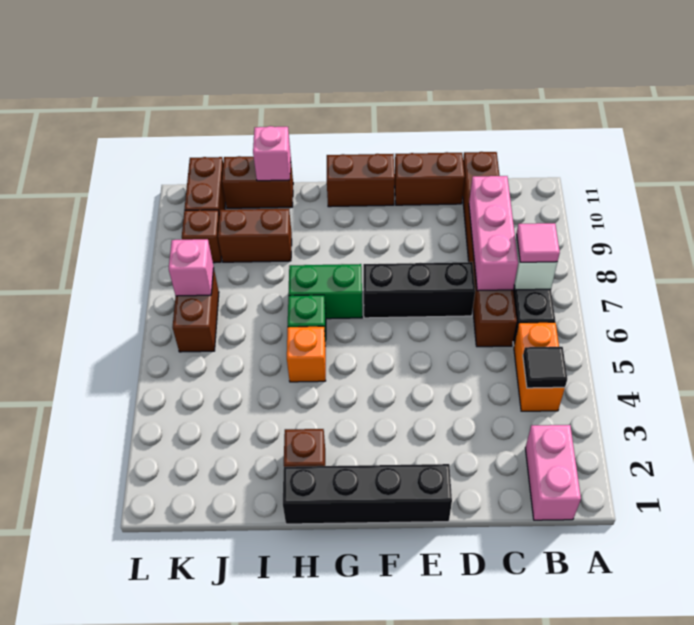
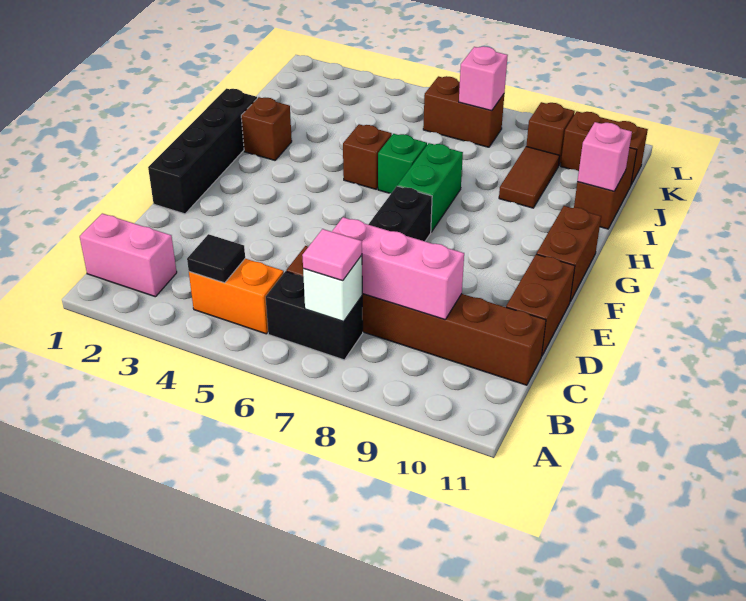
orange 1x1 brick [287,326,326,382] -> brown 1x1 brick [343,124,392,189]
brown 1x2 brick [218,209,292,262] -> brown 1x2 tile [499,147,560,208]

